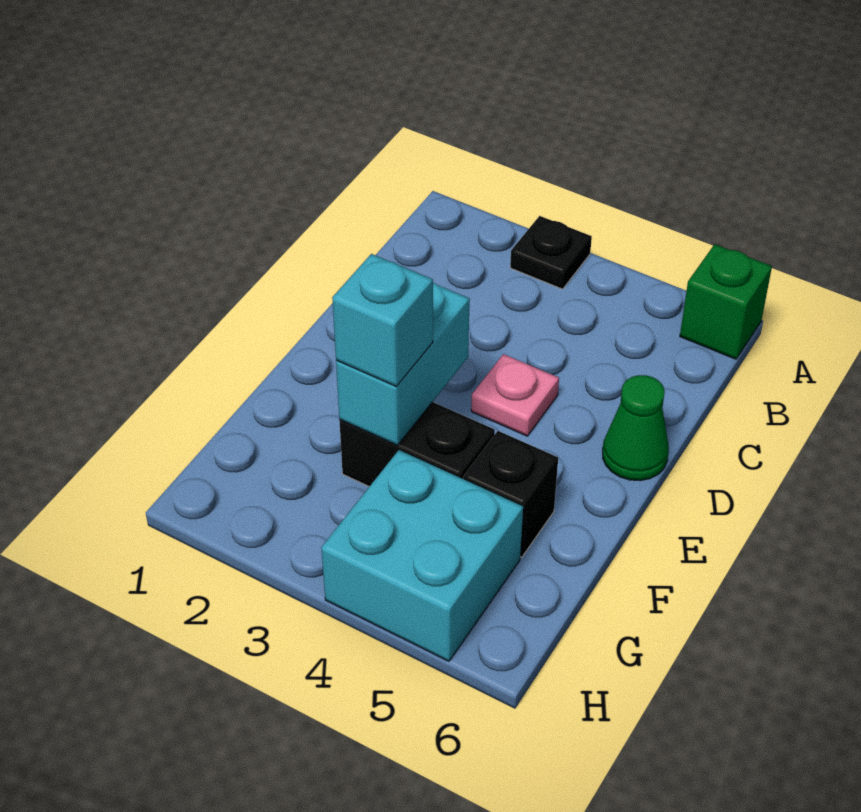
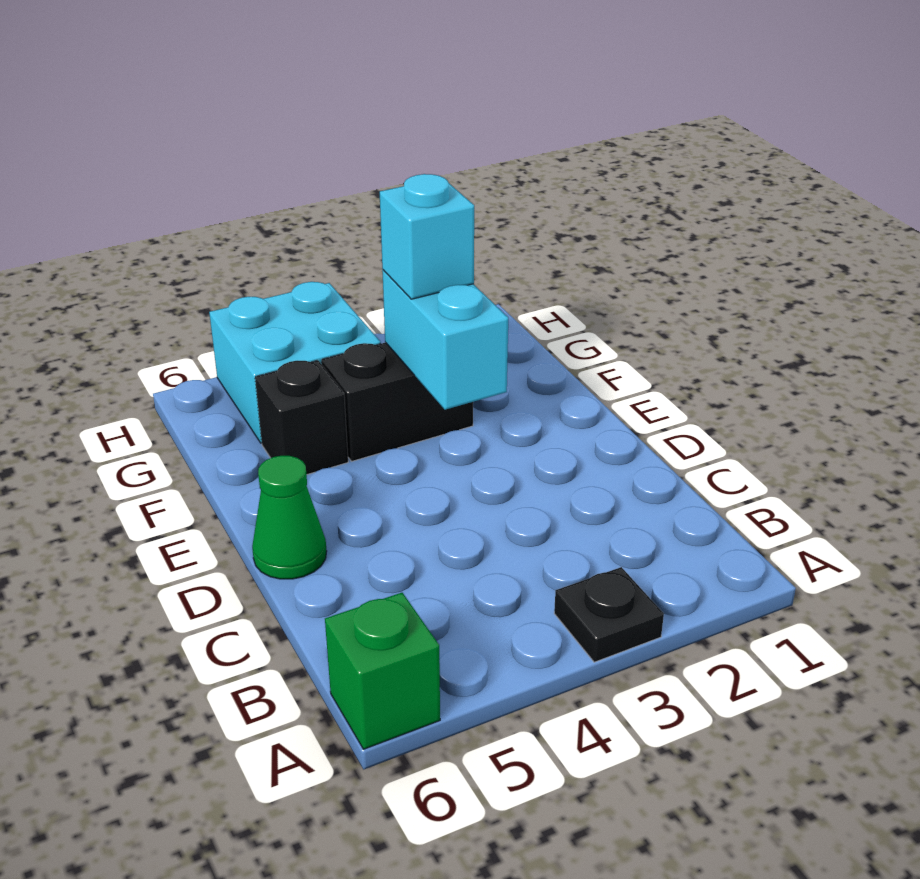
pink 1x1 plate [471,354,559,436] -> none

